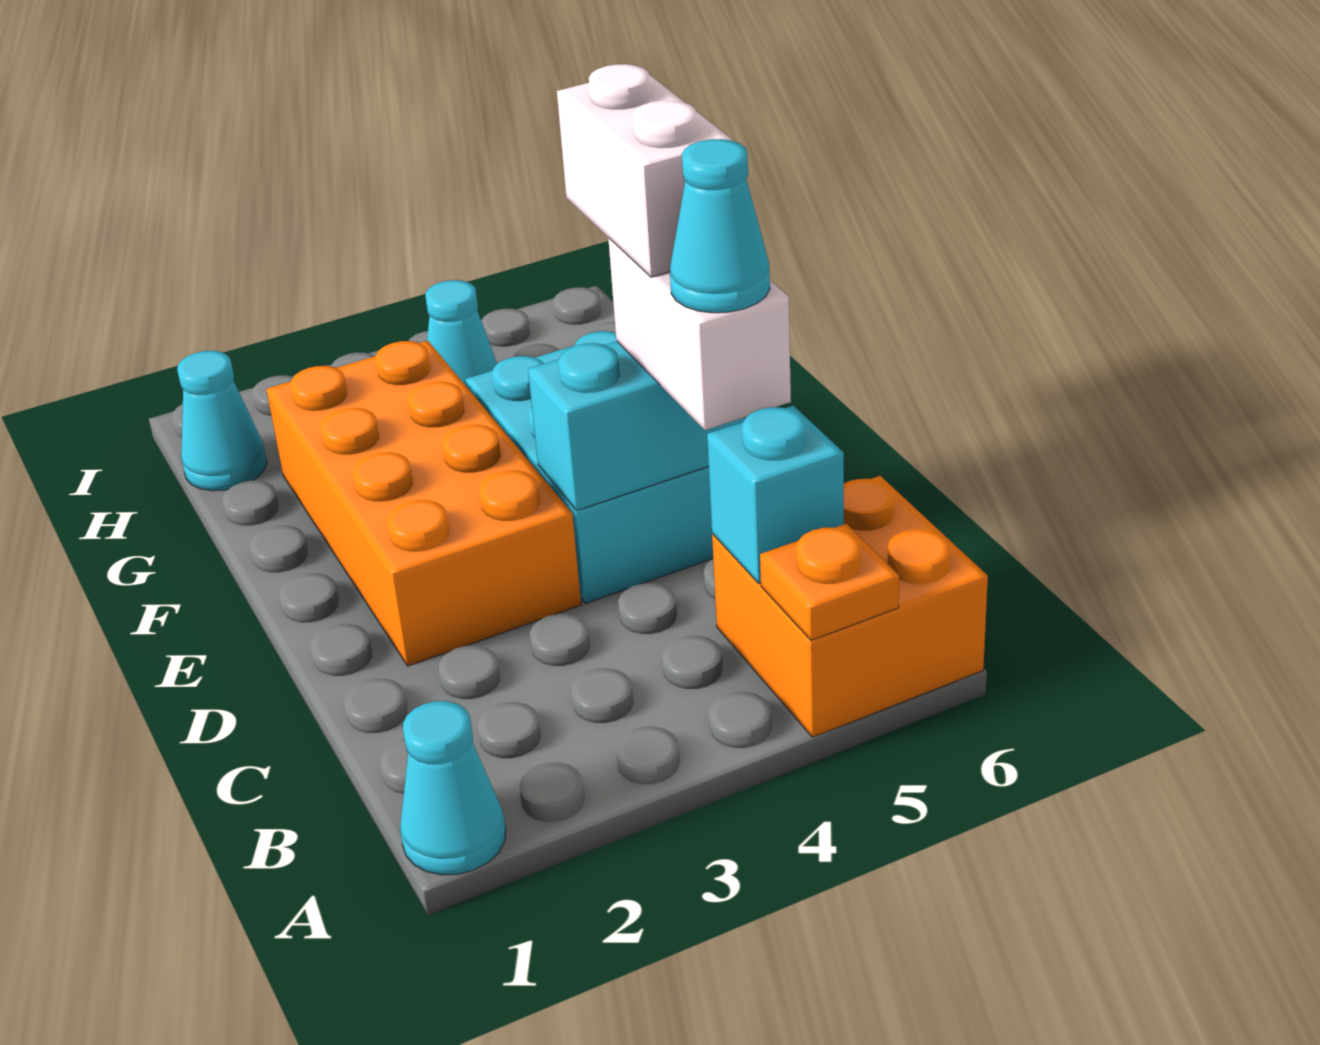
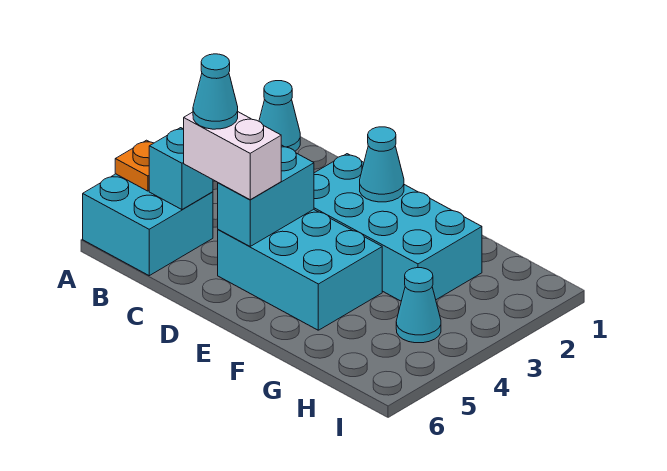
orange 2x2 brick [712,476,988,737] -> cyan 2x2 brick [83,174,213,276]
orange 2x4 brick [266,341,581,666] -> cyan 2x4 brick [314,154,482,301]
white 1x2 brick [557,64,733,277] -> none
cyan 1x1 cone [177,351,267,491] -> cyan 1x1 cone moved to [360,127,404,202]

